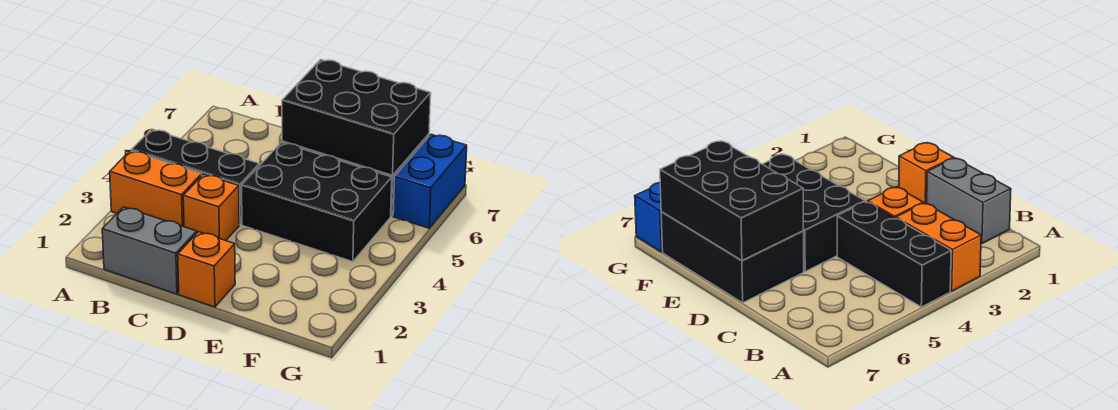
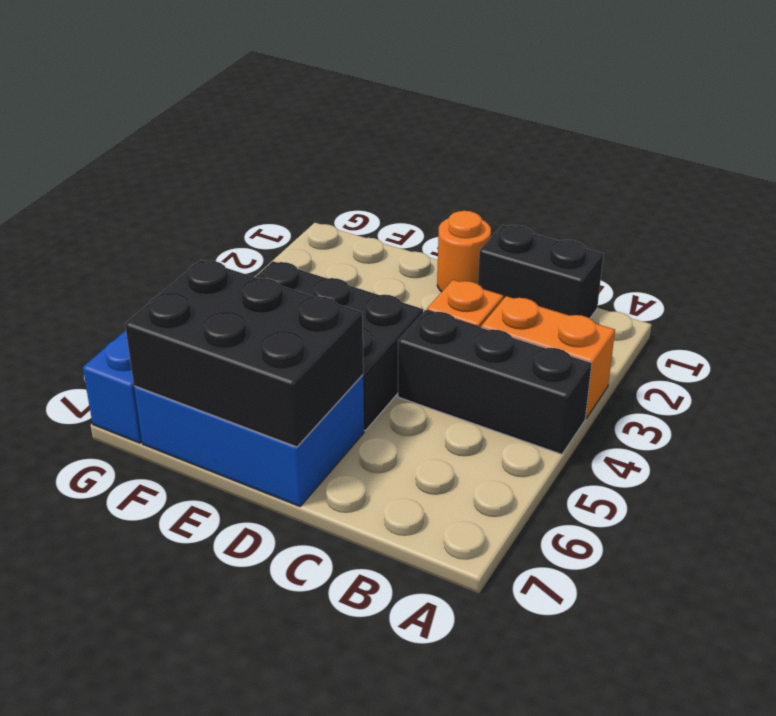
grey 1x2 brick [102,207,197,294] -> black 1x2 brick [478,225,604,318]
orange 1x1 brick [178,232,235,307] -> orange 1x1 round brick [437,211,491,292]
black 2x3 brick [661,212,804,303] -> blue 2x3 brick [134,375,364,506]

